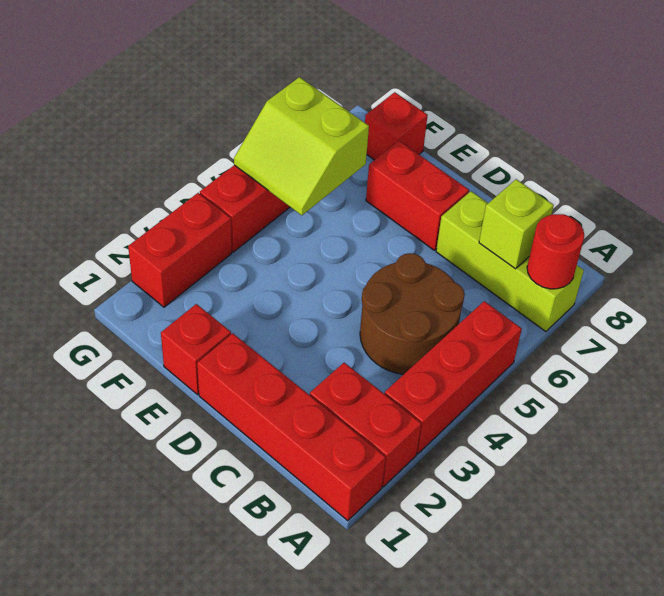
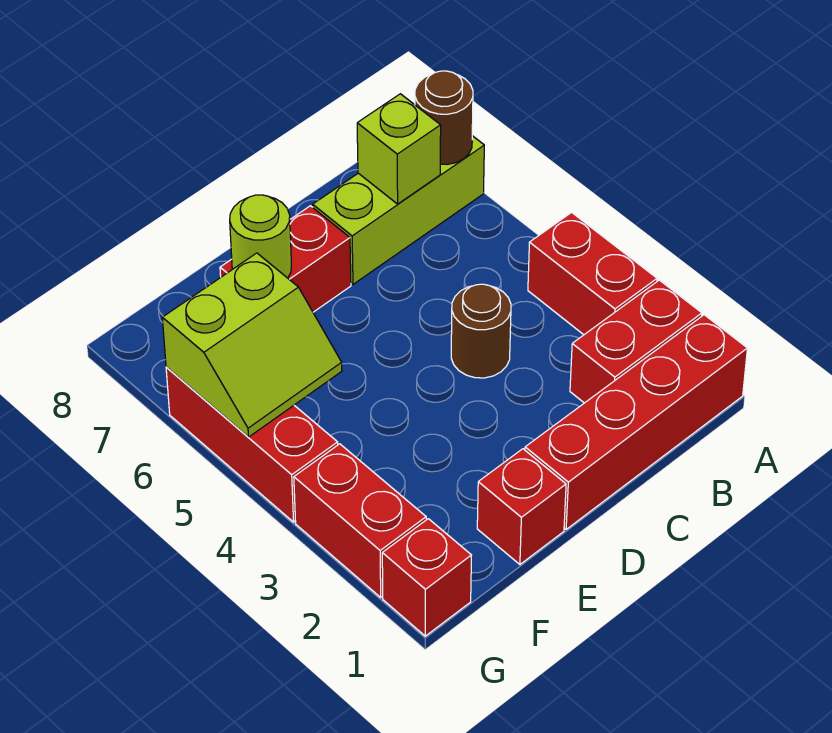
red 1x3 brick [385,301,522,454] -> red 1x2 brick [528,212,657,335]
red 1x1 round brick [527,214,584,289] -> brown 1x1 round brick [415,71,473,164]
brown 2x2 round brick [360,253,465,374] -> brown 1x1 round brick [451,284,511,378]
none -> lime 1x1 round brick [230,195,291,278]
red 1x1 brick [365,92,428,160] -> red 1x1 brick moved to [382,519,471,636]

